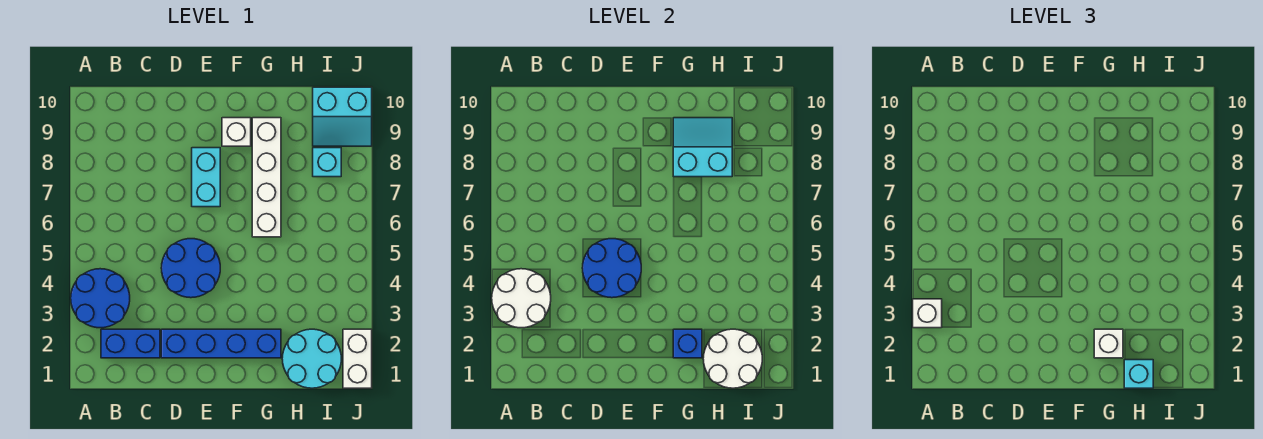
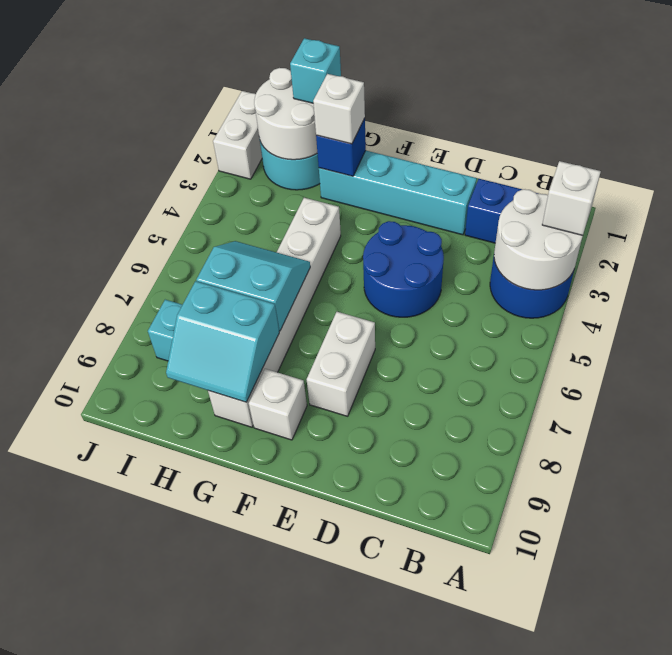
blue 1x4 brick [161,329,281,358] -> cyan 1x4 brick [319,151,477,235]
blue 2x2 round brick [582,239,641,298] -> none
cyan 1x2 brick [192,148,220,207] -> white 1x2 brick [307,311,375,416]
white 1x4 brick [252,118,281,237] -> white 1x6 brick [208,198,341,427]
cyan 2x2 slope [313,87,372,146] -> cyan 2x2 slope moved to [196,241,310,331]

